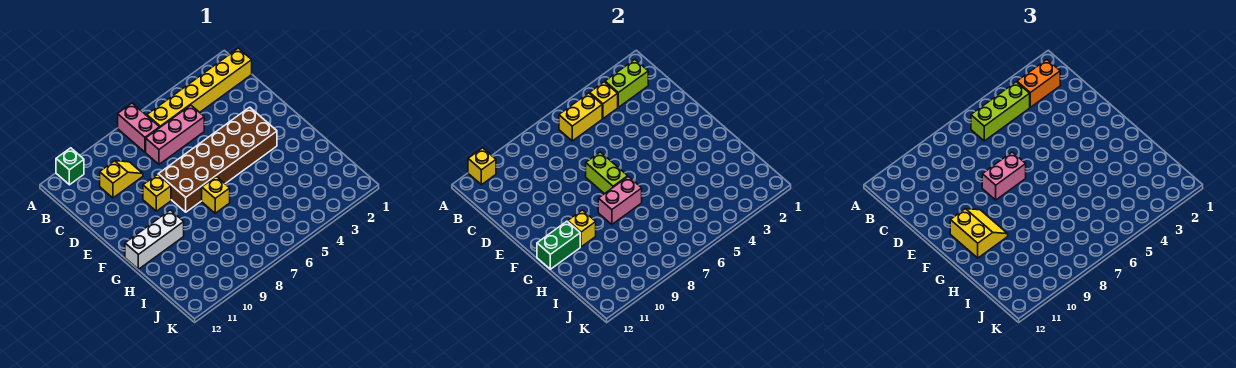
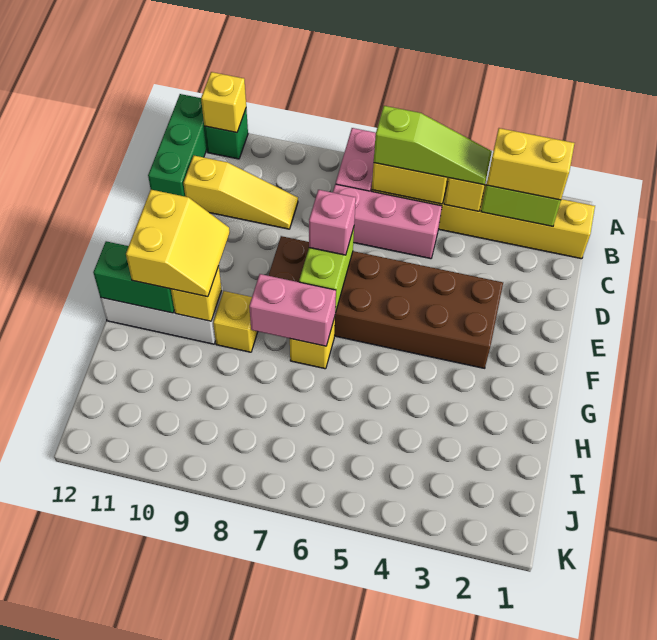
none -> green 1x3 brick [148,94,207,196]
orange 1x2 brick [1017,60,1060,107] -> yellow 1x2 brick [487,128,574,200]
lime 1x3 brick [971,82,1030,141] -> lime 1x3 slope [374,106,492,185]
yellow 1x2 slope [100,161,143,198] -> yellow 1x3 slope [184,156,298,229]
pink 1x2 brick [982,152,1026,200] -> pink 1x1 brick [309,190,356,255]
yellow 1x1 brick [143,174,171,211] -> yellow 1x1 brick moved to [213,291,258,352]

